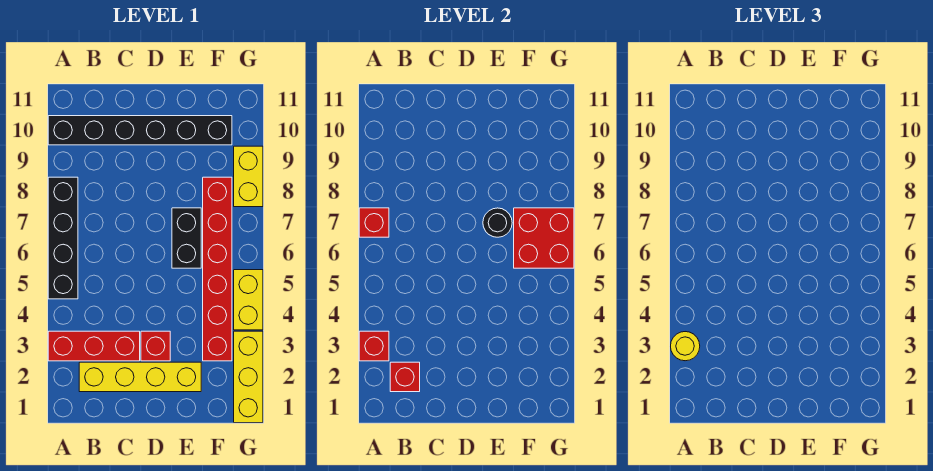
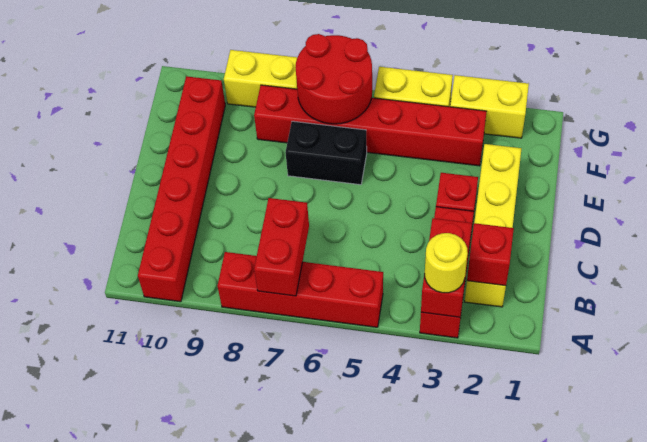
red 1x1 brick [359,331,389,361] -> red 1x2 brick [421,218,472,317]
black 1x4 brick [48,177,78,299] -> red 1x4 brick [218,252,383,327]
red 1x1 brick [359,208,389,237] -> red 1x2 brick [254,198,309,296]
black 1x6 brick [48,116,232,145] -> red 1x6 brick [138,76,225,302]
black 1x1 round brick [483,208,512,237] -> none
red 2x2 brick [514,208,574,268] -> red 2x2 round brick [295,34,372,124]
yellow 1x3 brick [234,331,263,423] -> yellow 1x2 brick [450,75,529,138]

